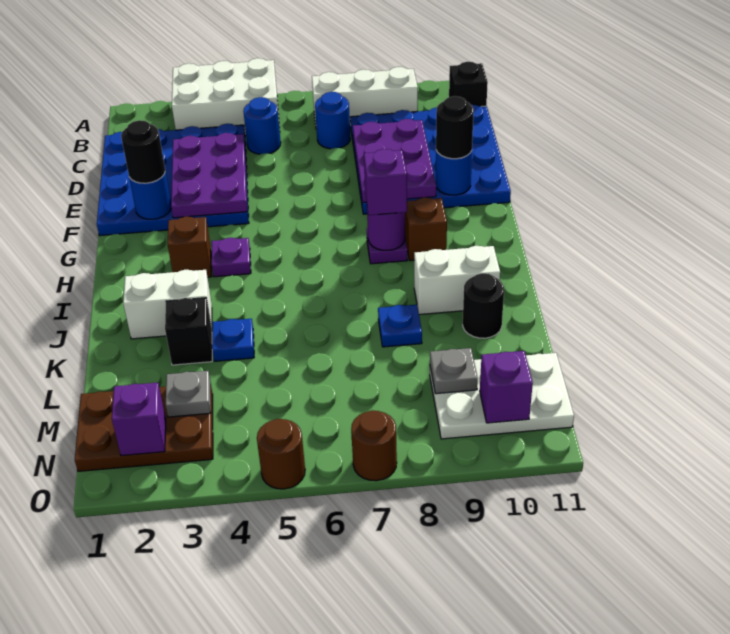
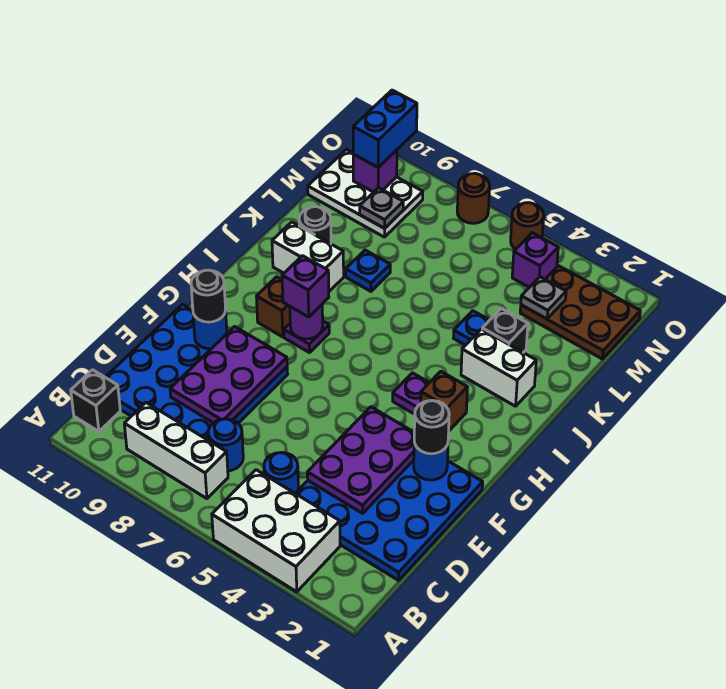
purple 1x1 brick [112,383,166,456] -> purple 1x1 brick moved to [512,233,558,287]
none -> blue 1x2 brick [353,90,417,167]

